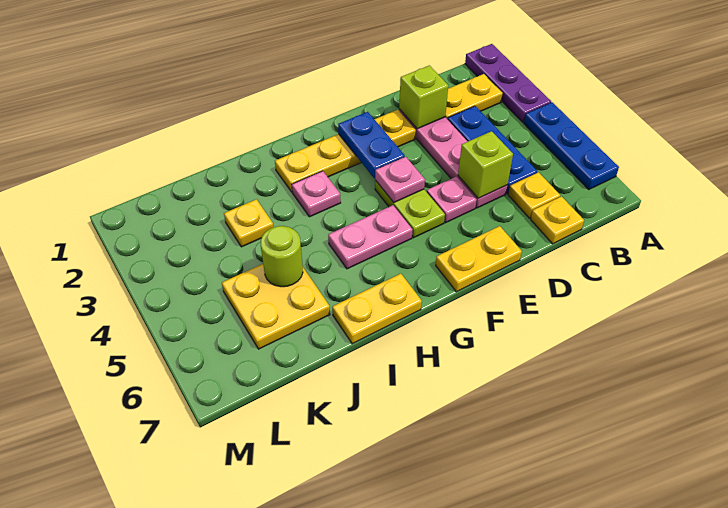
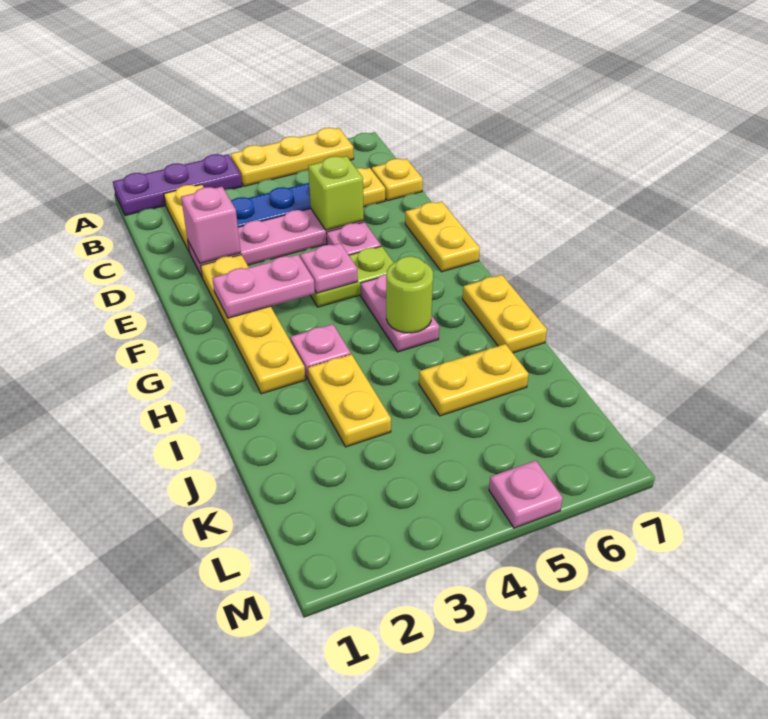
blue 1x3 plate [524,102,619,190] -> yellow 1x3 plate [230,128,354,186]
lime 1x1 brick [399,65,448,129] -> pink 1x1 brick [181,187,241,264]
blue 1x2 plate [338,112,405,178] -> pink 1x2 plate [212,255,315,318]
yellow 1x1 plate [224,199,273,247] -> yellow 1x2 plate [308,354,391,447]
yellow 2x2 plate [222,264,330,349] -> yellow 1x2 plate [419,344,529,416]
lime 1x1 round brick [261,226,303,287] -> lime 1x1 round brick moved to [386,256,433,333]
none -> pink 1x1 plate [489,461,563,528]

